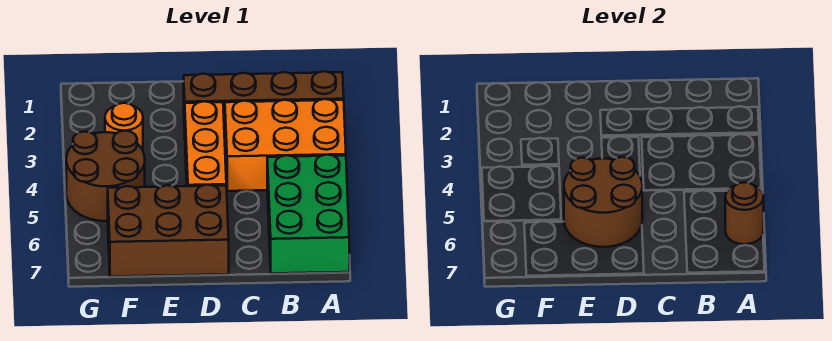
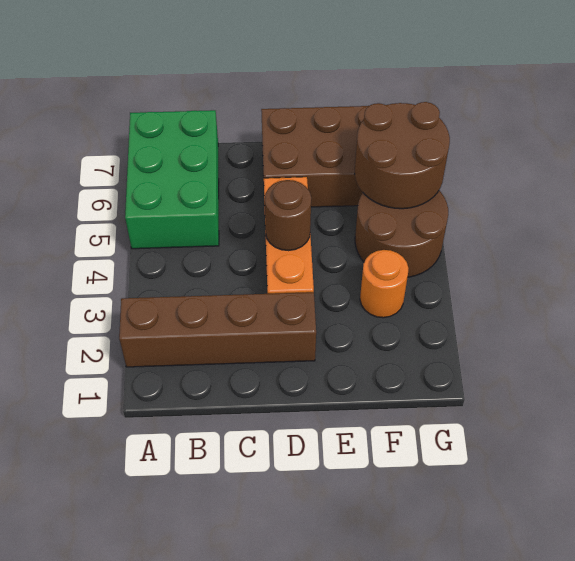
orange 2x3 brick [225,99,346,191] -> none
brown 1x1 round brick [725,182,764,244] -> brown 1x1 round brick moved to [264,180,311,251]
brown 2x2 round brick [564,157,642,247] -> brown 2x2 round brick moved to [355,102,450,209]

